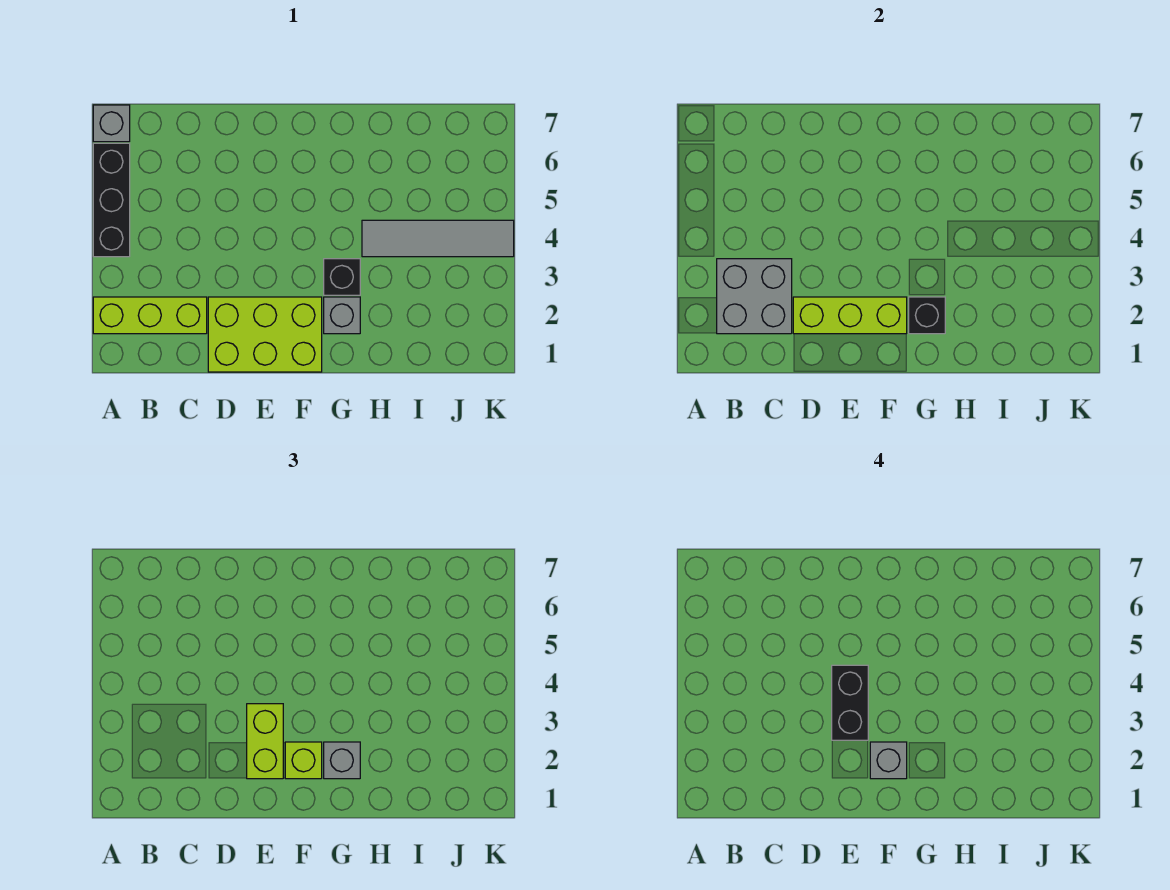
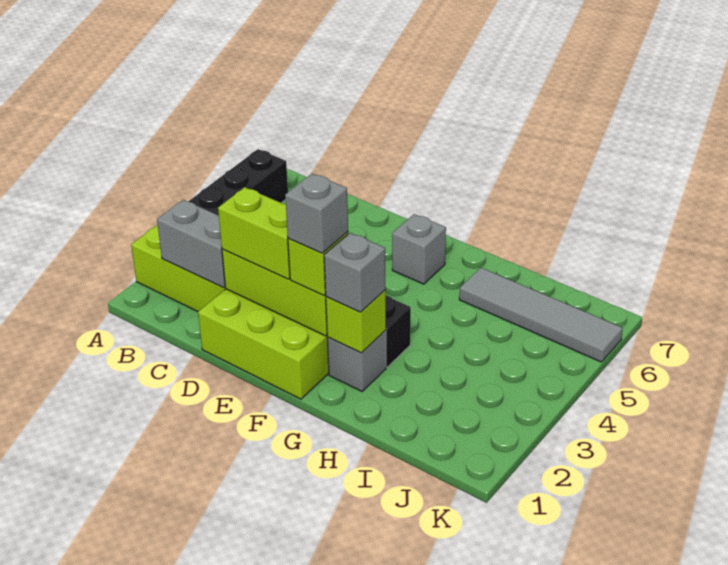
grey 1x1 brick [93,105,130,142] -> grey 1x1 brick moved to [392,214,446,284]
grey 2x2 brick [717,259,792,334] -> grey 1x2 brick [157,200,225,288]
lime 1x2 brick [247,704,283,779] -> lime 1x2 brick turned to [218,187,290,279]
black 1x2 brick [832,665,868,740] -> none
black 1x1 brick [909,297,945,334] -> lime 1x1 brick [326,290,386,353]
grey 1x4 tile [362,220,514,257] -> grey 1x4 tile moved to [459,268,623,362]

